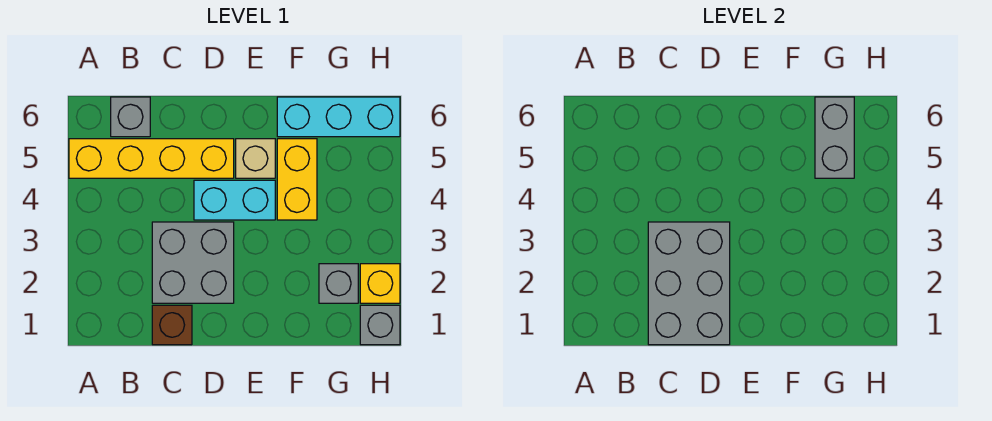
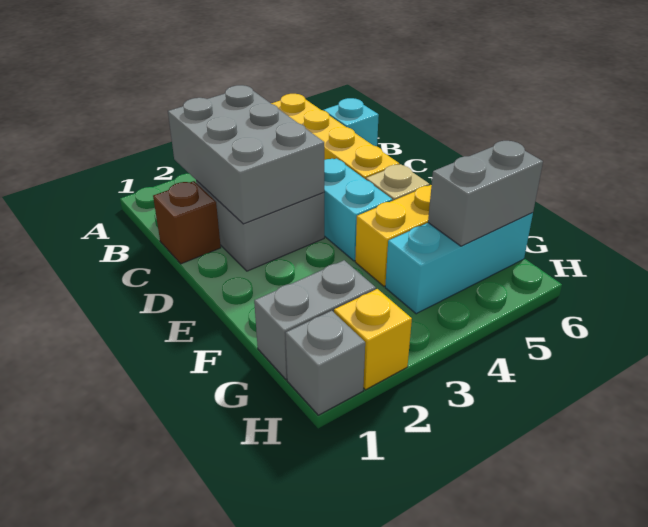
grey 1x1 brick [111,97,150,137] -> cyan 1x1 brick [323,98,379,146]
grey 2x3 brick [648,222,730,345] -> grey 2x3 brick turned to [168,85,324,224]
cyan 1x3 brick [277,97,400,137] -> cyan 1x3 brick turned to [385,213,533,314]
grey 1x1 brick [319,264,358,303] -> grey 1x2 brick [254,260,376,380]

